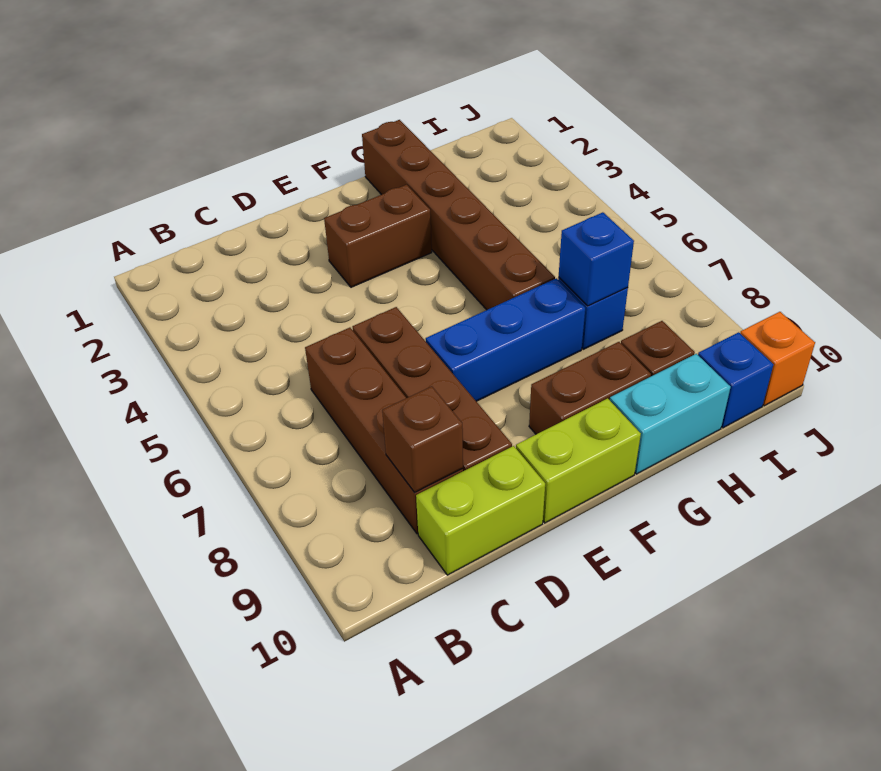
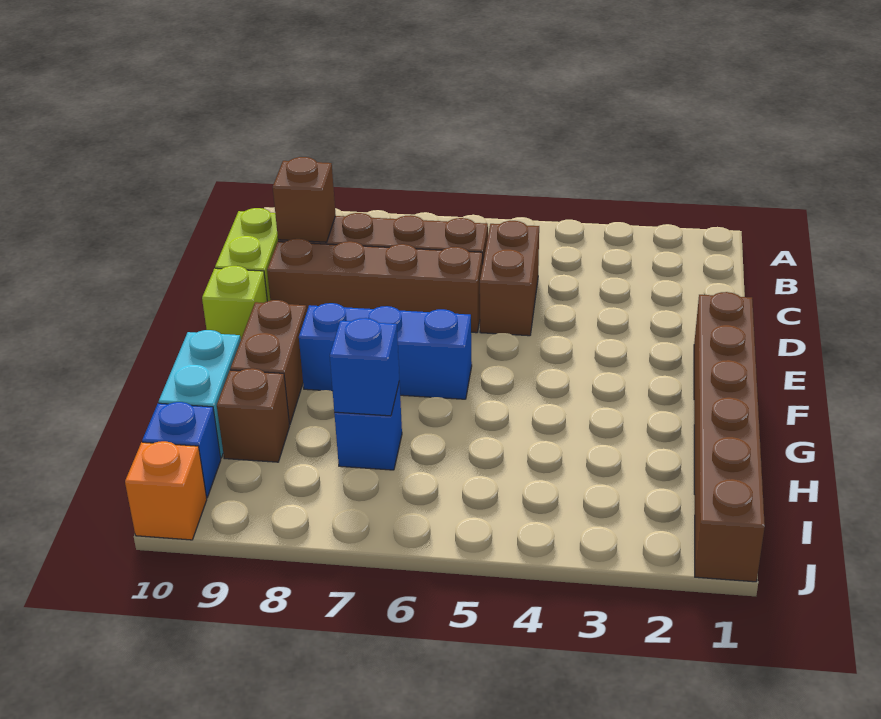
brown 1x2 brick [324,185,432,287] -> brown 1x2 brick moved to [480,221,539,336]
blue 1x3 brick [426,278,585,401] -> blue 1x3 brick turned to [299,303,472,399]
lime 1x2 brick [516,398,641,523] -> lime 1x1 brick [202,266,267,339]
brown 1x6 brick [362,120,555,310] -> brown 1x6 brick turned to [694,292,765,582]

